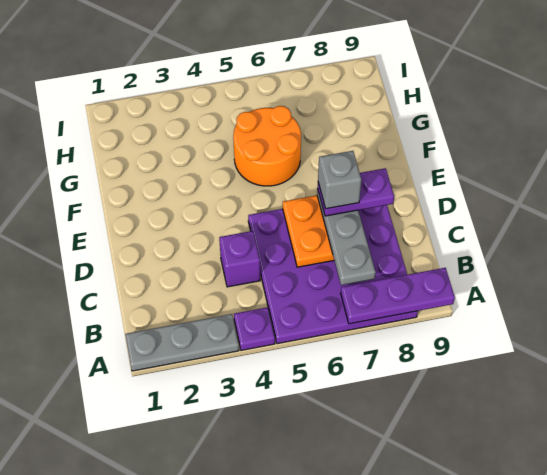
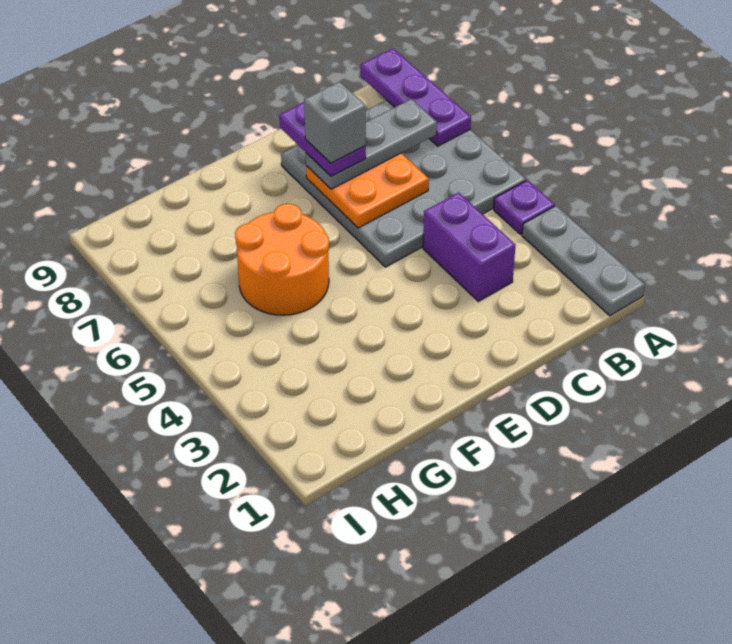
purple 4x4 plate [248,205,418,344] -> grey 4x4 plate [281,100,526,267]
purple 1x1 brick [219,231,260,287] -> purple 1x2 brick [423,193,516,301]

